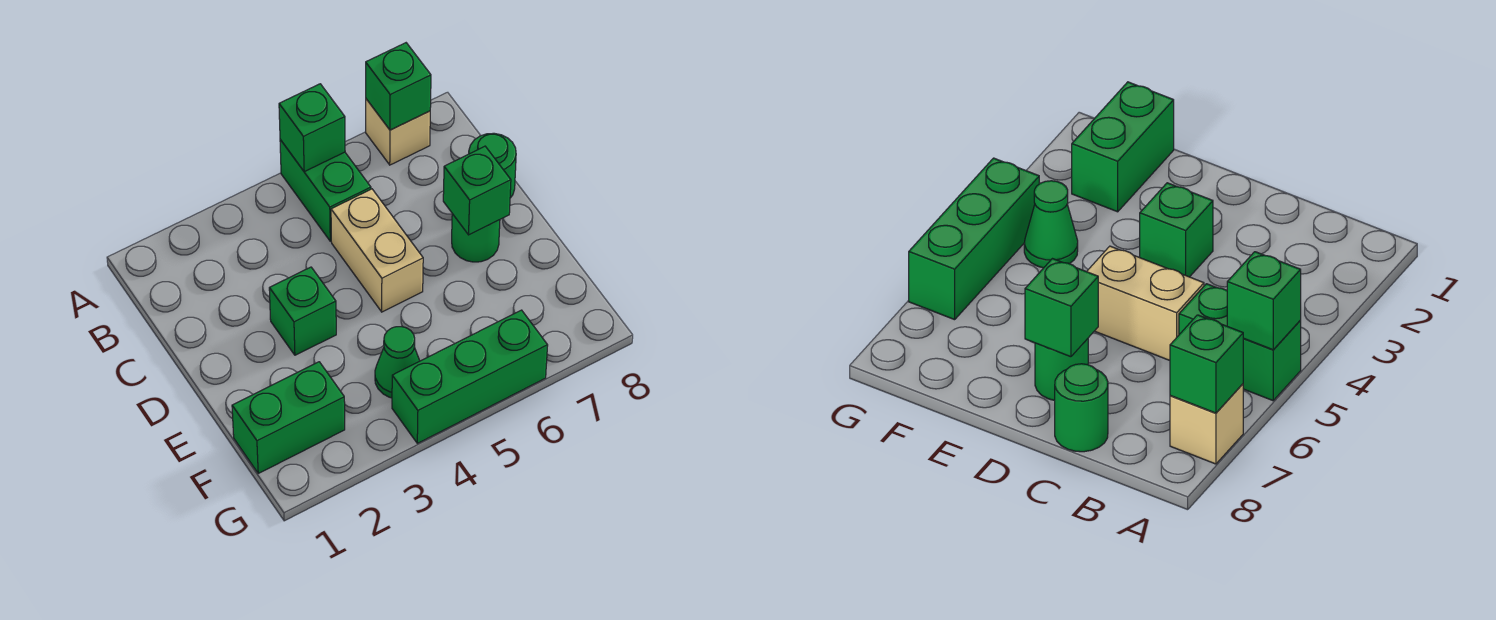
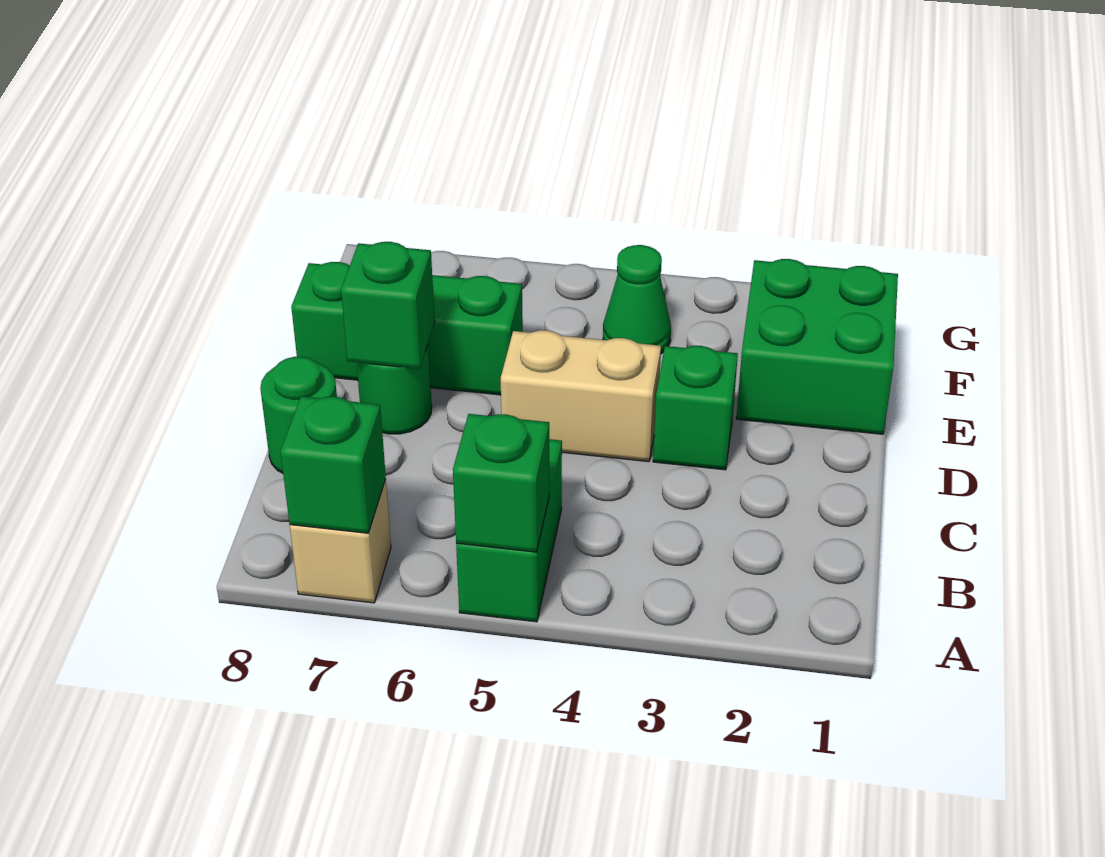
tan 1x2 brick [331,189,423,312] -> tan 1x2 brick turned to [501,330,661,462]
green 1x2 brick [232,362,345,473] -> green 2x2 brick [736,259,898,434]
green 1x3 brick [392,310,548,443] -> green 1x3 brick moved to [291,262,523,395]

